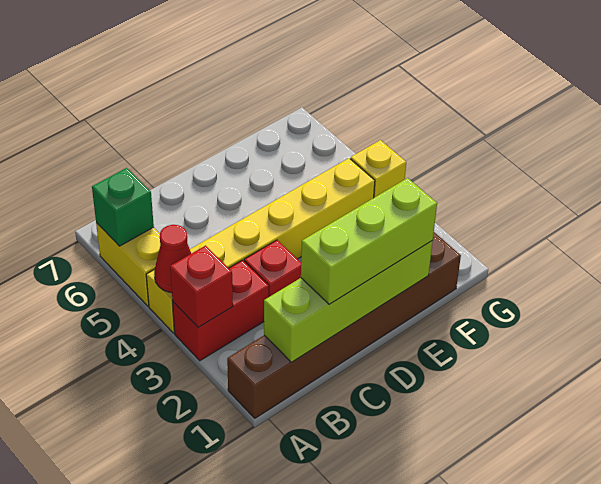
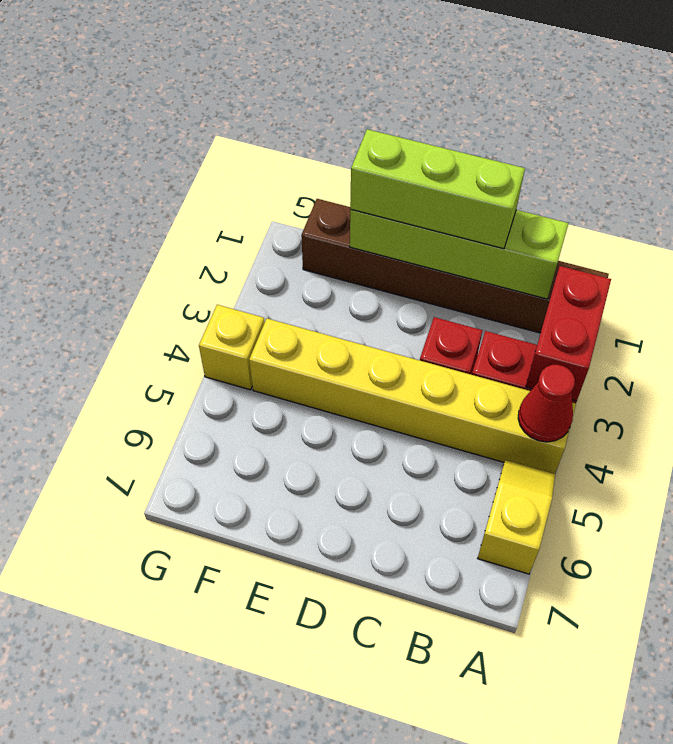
red 1x1 brick [170,246,233,327] -> red 1x2 brick [526,266,611,401]
yellow 1x2 brick [96,223,160,306] -> yellow 1x2 slope [478,460,555,574]
green 1x1 brick [92,168,154,246] -> none

